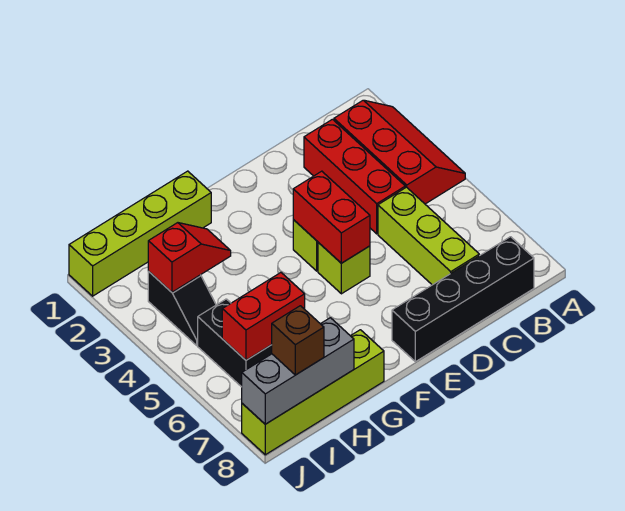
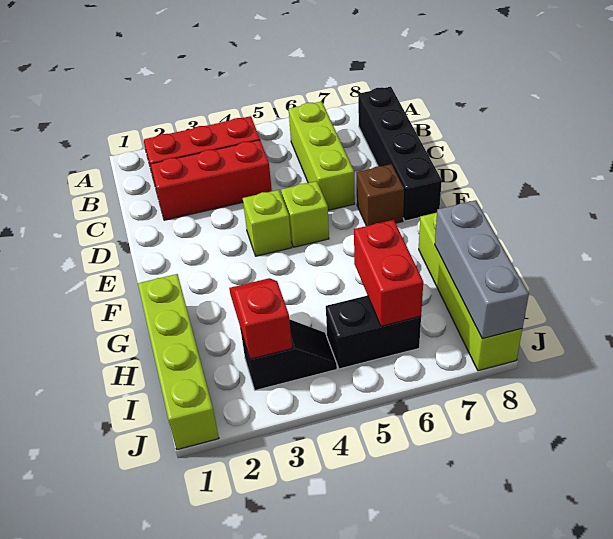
lime 1x3 brick [378,187,479,285] -> lime 1x3 brick turned to [289,101,355,210]
red 1x2 brick [293,171,370,263] -> none
brown 1x1 brick [272,306,324,375] -> brown 1x1 brick moved to [357,164,404,226]

